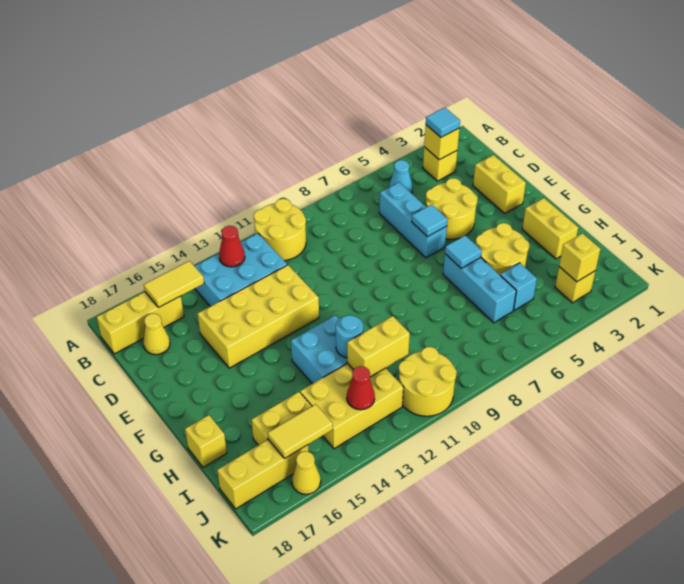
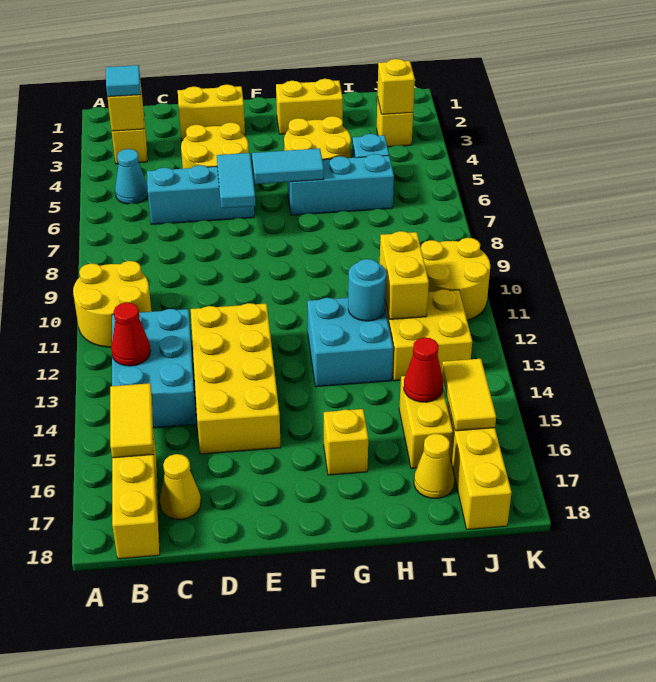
cyan 1x1 tile [412,205,448,237] -> cyan 1x2 tile [217,153,256,208]
cyan 1x1 tile [445,235,482,268] -> cyan 1x2 tile [252,149,324,184]
yellow 1x1 brick [185,415,227,467] -> yellow 1x1 brick moved to [324,409,368,475]
yellow 2x3 brick [300,363,404,449] -> yellow 2x2 brick [385,289,472,381]
red 1x1 cone [347,366,375,410] -> red 1x1 cone moved to [404,338,444,402]
yellow 1x1 cone [292,451,321,494] -> yellow 1x1 cone moved to [414,434,454,498]

